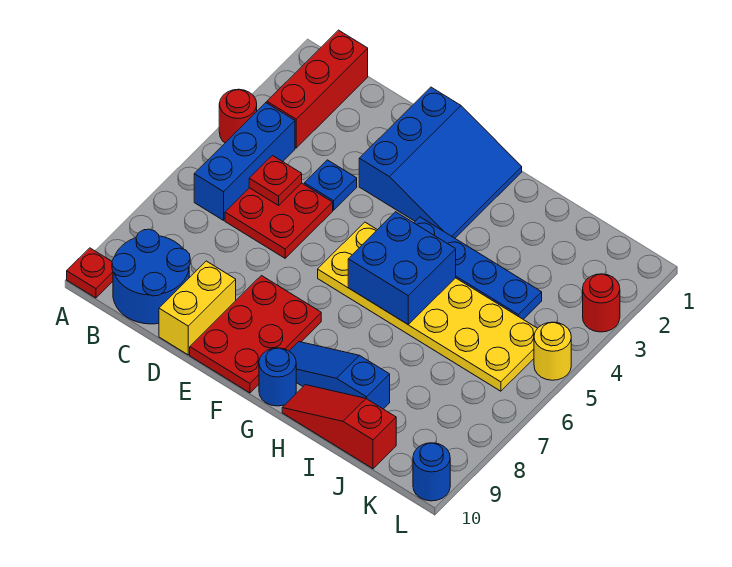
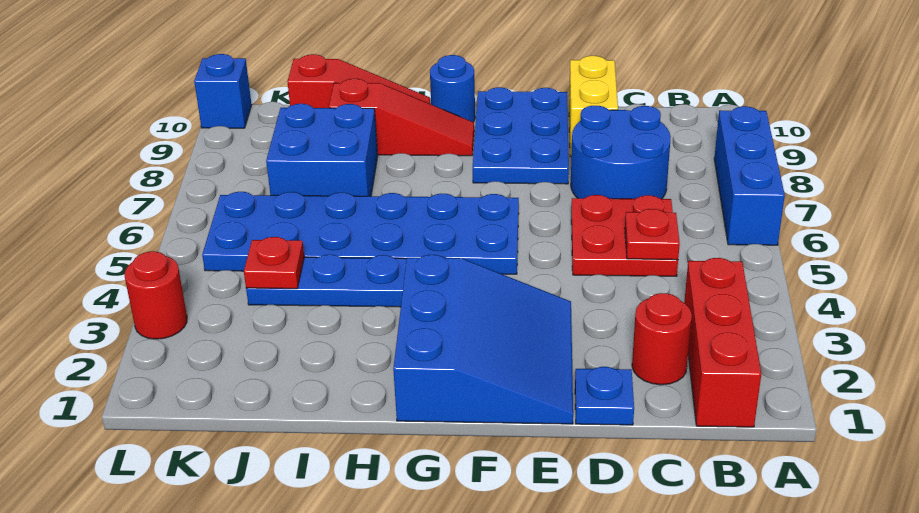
red 1x1 round brick [219,89,257,143] -> red 1x1 round brick moved to [632,293,692,385]
red 1x1 plate [67,248,113,298] -> red 1x1 plate moved to [244,237,304,289]
blue 1x3 brick [194,103,295,220] -> blue 1x3 brick moved to [714,106,785,245]
blue 2x2 round brick [112,229,190,324] -> blue 2x2 round brick moved to [571,106,671,199]
blue 1x1 plate [304,160,357,210] -> blue 1x1 plate moved to [575,367,634,425]
blue 3x3 slope [359,87,522,238] -> blue 3x3 slope turned to [393,255,573,424]
red 2x3 plate [190,276,321,393] -> blue 2x3 plate [473,87,569,184]
yellow 2x6 plate [318,222,538,391] -> blue 2x6 plate [202,192,519,274]
blue 2x2 brick [348,212,456,324] -> blue 2x2 brick moved to [266,104,378,196]
blue 1x3 slope [290,342,390,409] -> red 1x3 slope [329,79,474,156]
yellow 1x1 round brick [534,322,571,380] -> none
blue 1x1 round brick [413,443,450,501] -> blue 1x1 brick [194,54,252,128]

